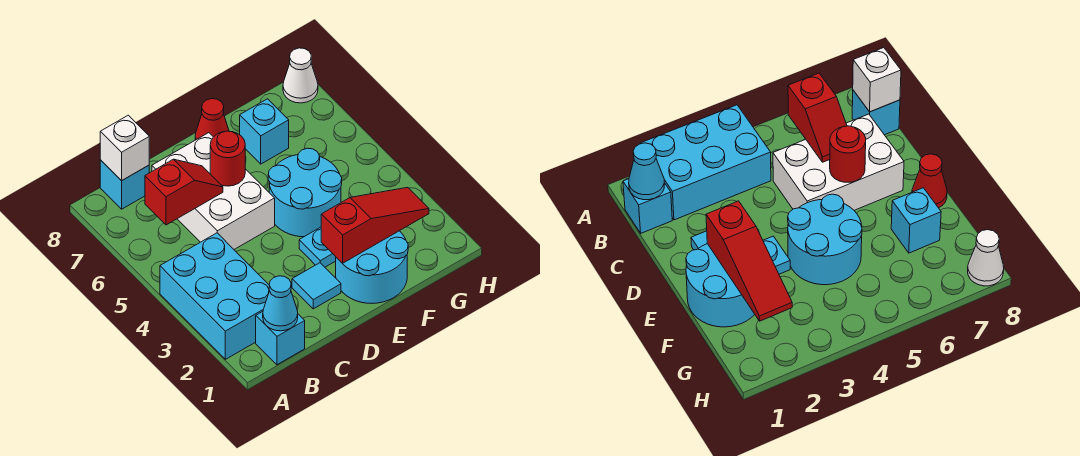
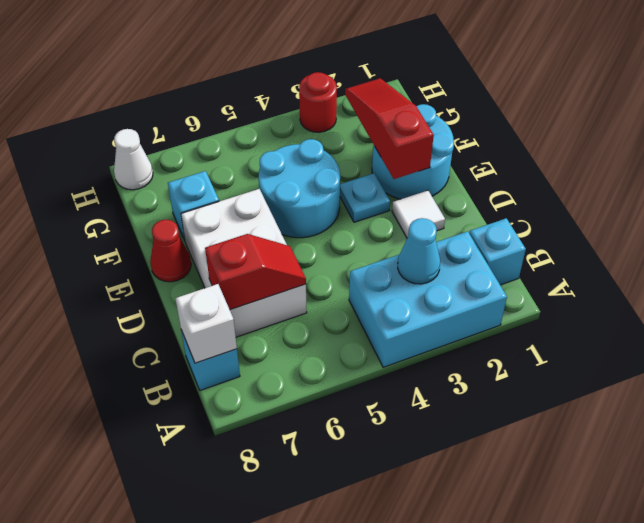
cyan 1x1 cone [263,276,298,331] -> cyan 1x1 cone moved to [398,218,440,284]
red 1x2 slope [145,159,223,225] -> red 1x2 slope turned to [205,234,306,310]
white 2x3 brick [152,133,275,249] -> white 2x3 brick turned to [181,189,307,337]
cyan 1x1 tile [292,263,341,309] -> white 1x1 tile [392,191,445,238]
red 1x1 round brick [210,131,245,186] -> red 1x1 round brick moved to [299,72,337,132]

